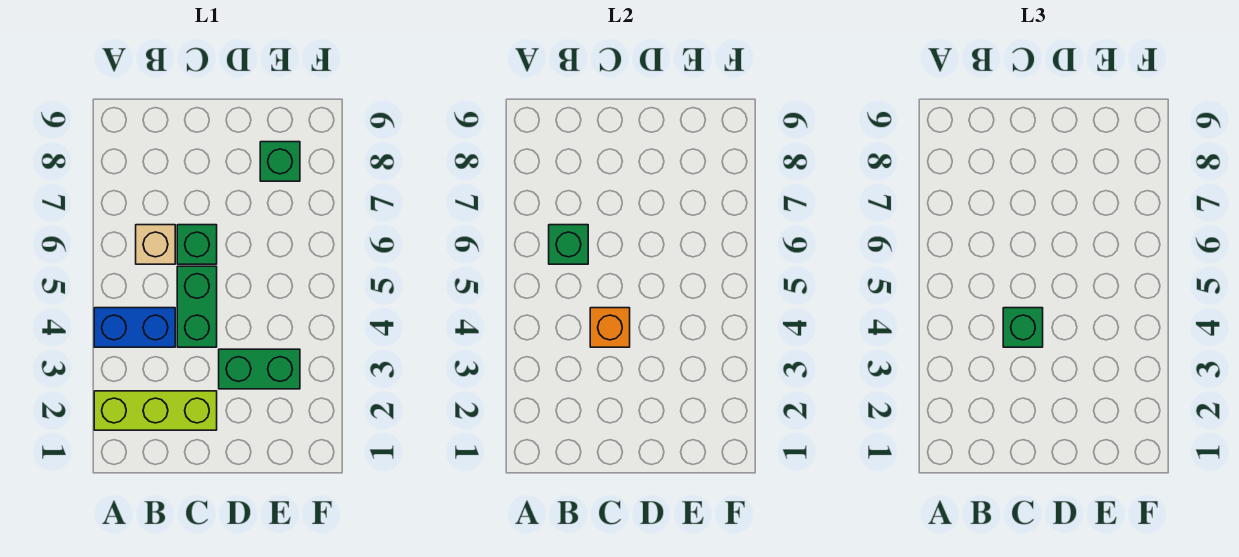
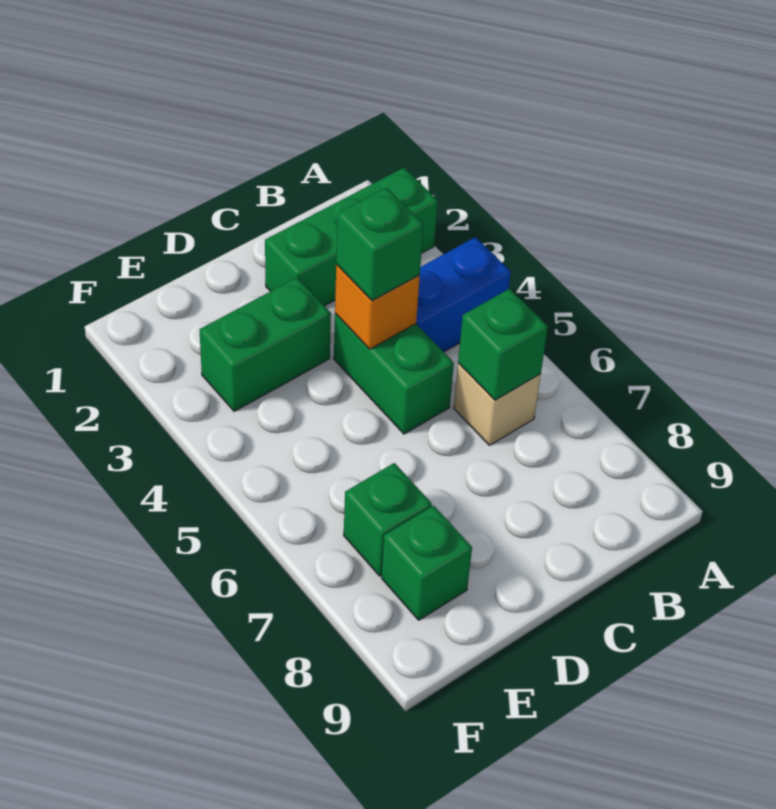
lime 1x3 brick [94,391,217,430] -> green 1x3 brick [265,168,438,306]
green 1x1 brick [177,225,217,264] -> green 1x1 brick moved to [344,463,432,576]

